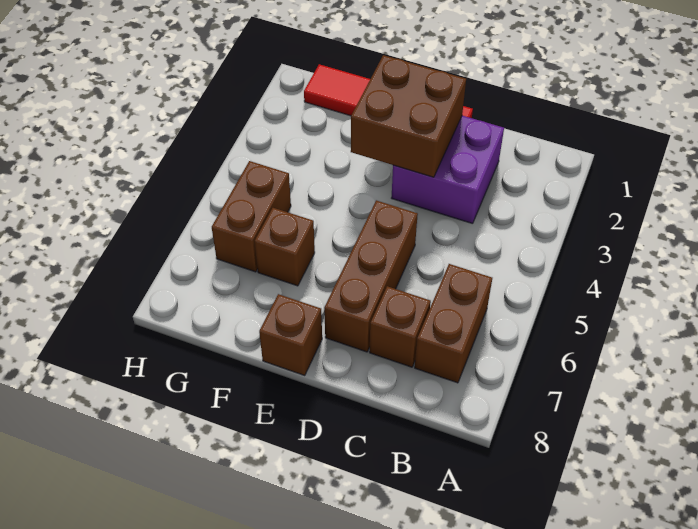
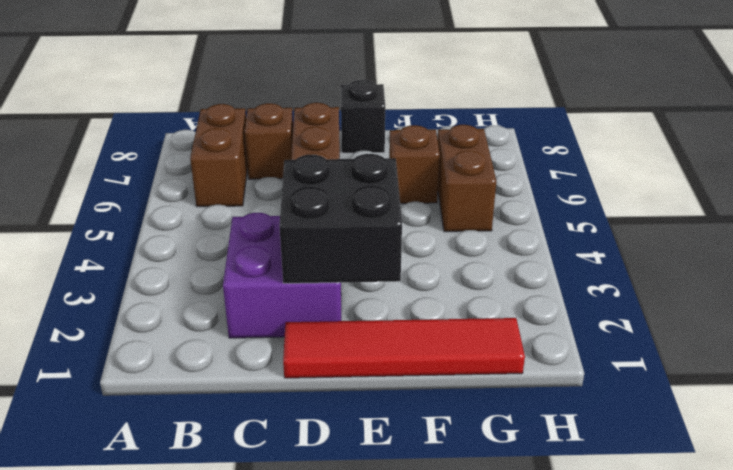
brown 2x2 brick [351,55,466,177] -> black 2x2 brick [279,154,402,283]
brown 1x1 brick [259,294,322,375] -> black 1x1 brick [341,80,385,153]

